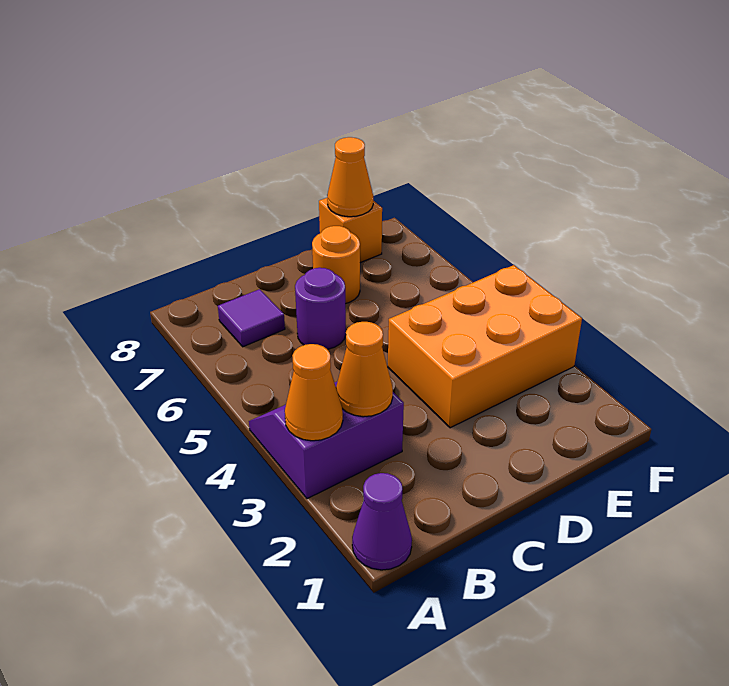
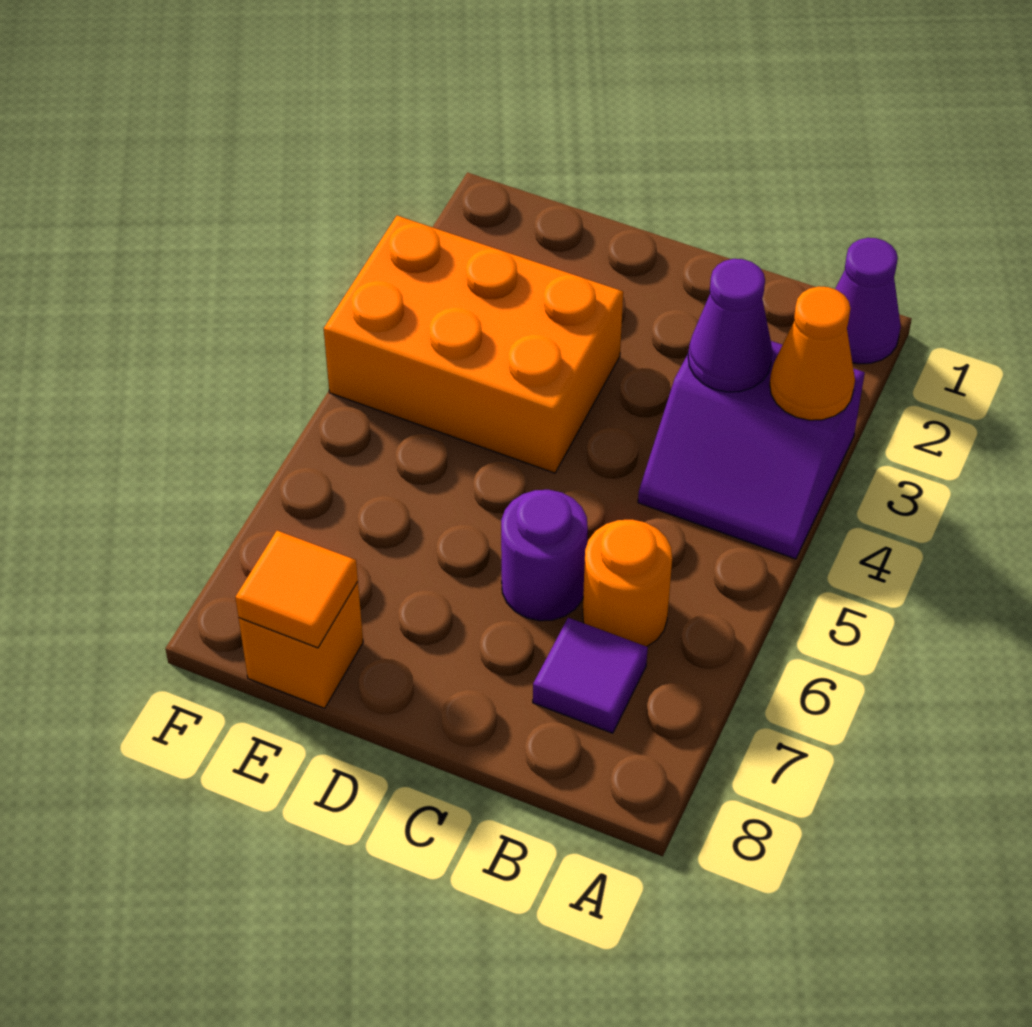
orange 1x1 cone [336,322,393,417] -> purple 1x1 cone [688,259,772,392]
orange 1x1 round brick [312,226,360,304] -> orange 1x1 round brick moved to [583,520,672,647]
orange 1x1 cone [327,137,373,217] -> orange 1x1 tile [235,531,358,648]

